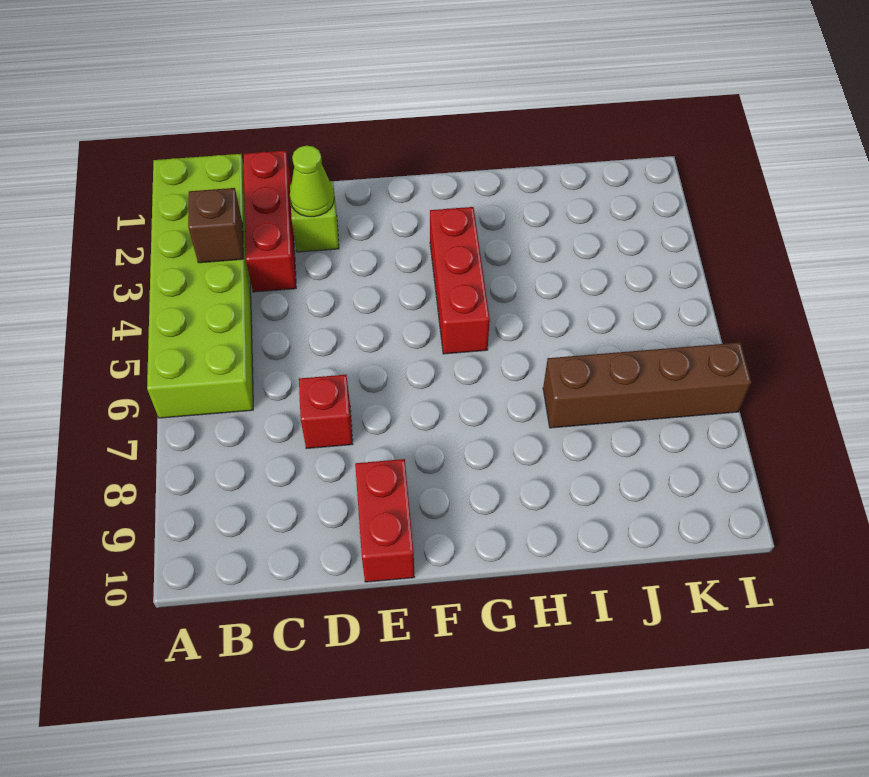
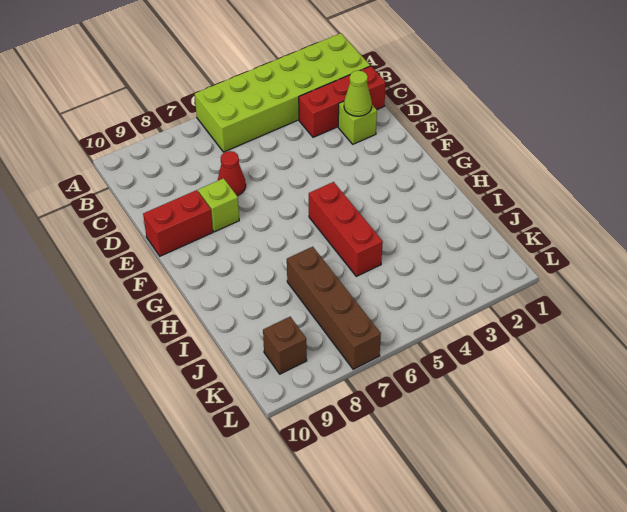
brown 1x1 brick [188,188,243,263] -> brown 1x1 brick moved to [263,317,307,374]
red 1x1 brick [299,375,353,449] -> red 1x1 cone [218,151,246,196]
none -> lime 1x1 brick [198,178,239,232]
red 1x3 brick [430,207,490,354] -> red 1x3 brick turned to [309,182,383,276]

